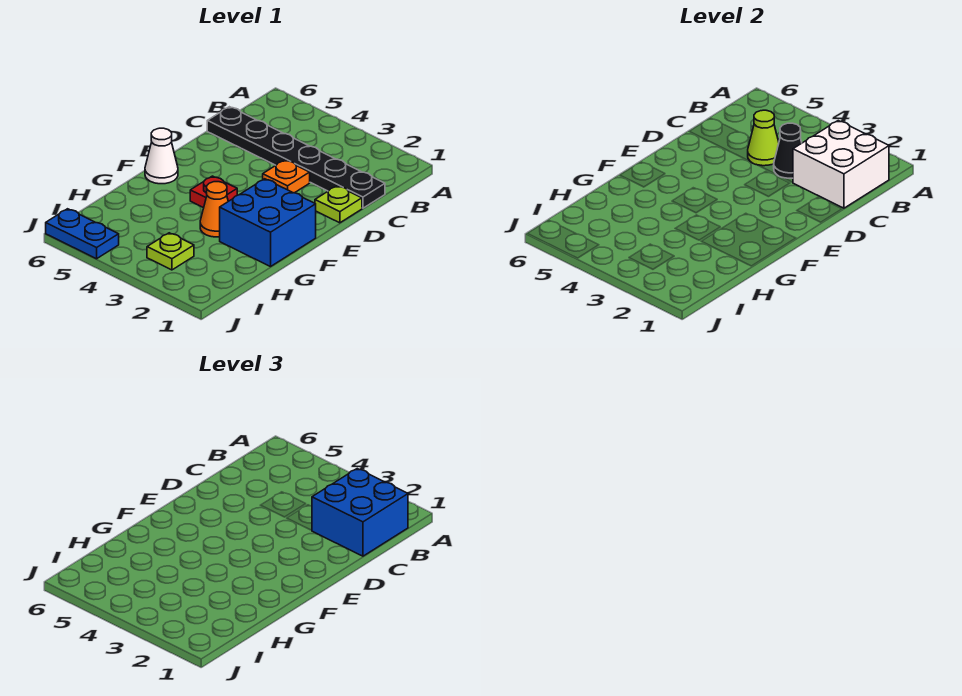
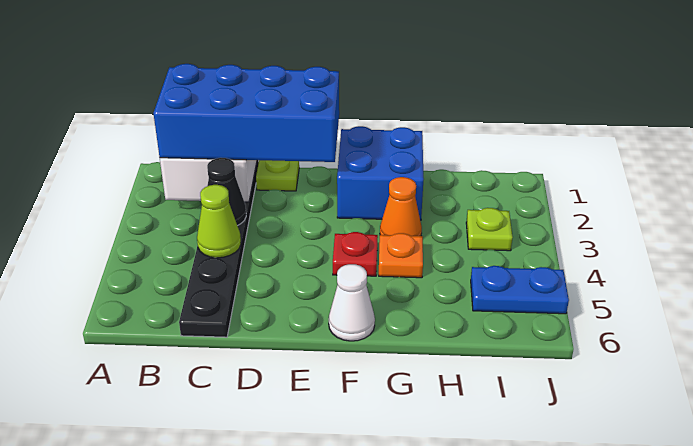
blue 2x2 brick [312,469,408,556] -> blue 2x4 brick [153,64,339,162]
orange 1x1 plate [263,160,310,193] -> orange 1x1 plate moved to [379,233,423,278]
blue 1x2 plate [46,209,119,259] -> blue 1x2 plate turned to [471,266,569,314]

